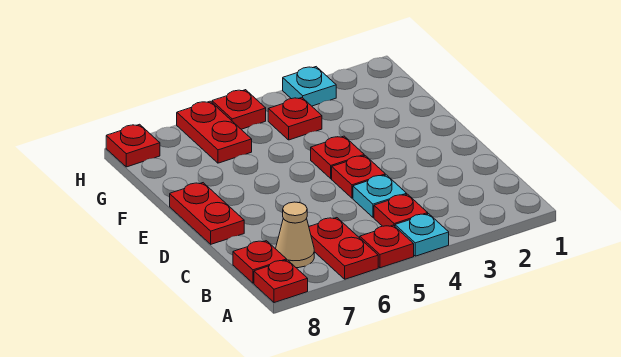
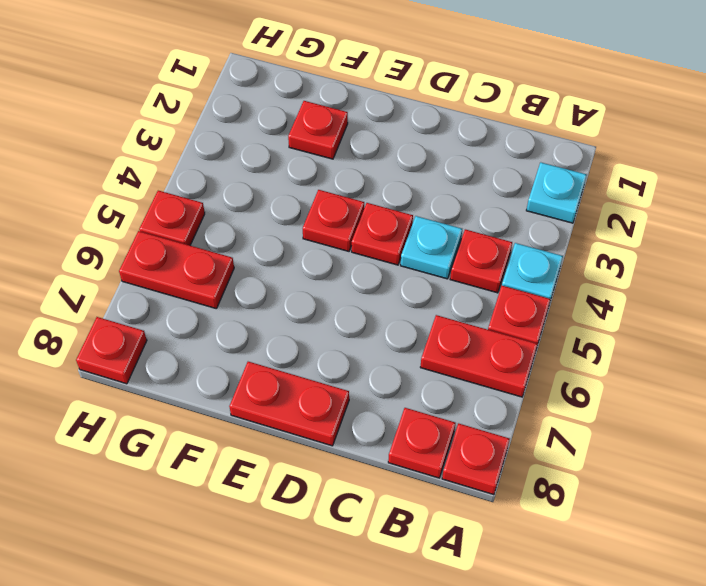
tan 1x1 cone [276,202,314,268] -> none
red 1x1 plate [268,98,322,140] -> red 1x1 plate moved to [288,101,348,159]
cyan 1x1 plate [283,67,336,106] -> cyan 1x1 plate moved to [526,162,587,223]

